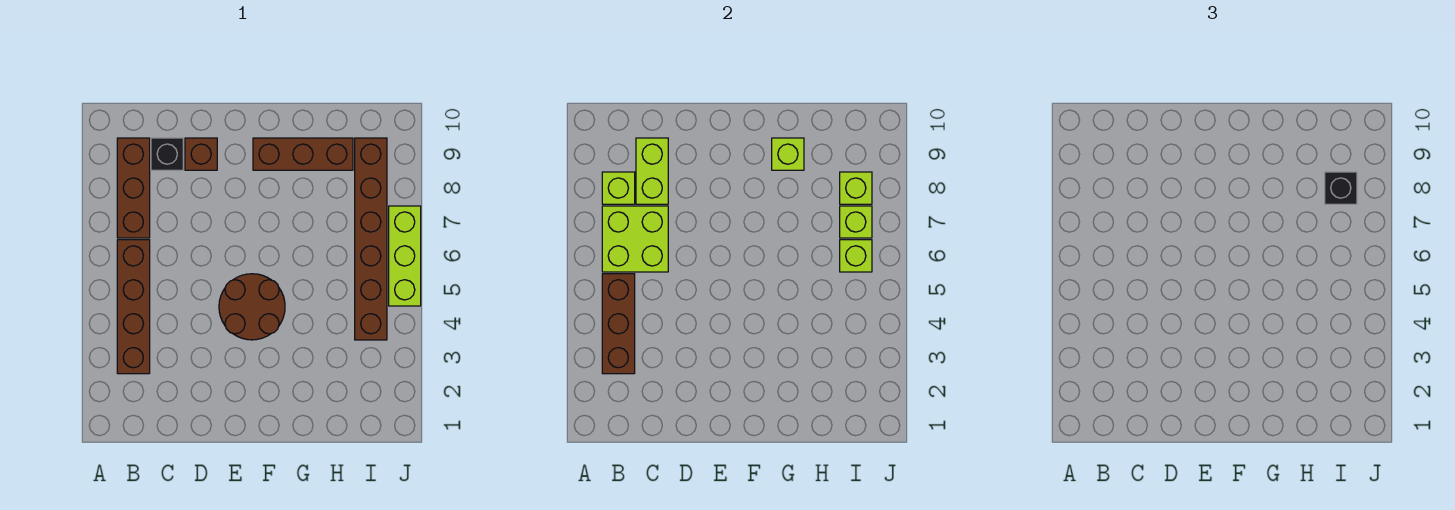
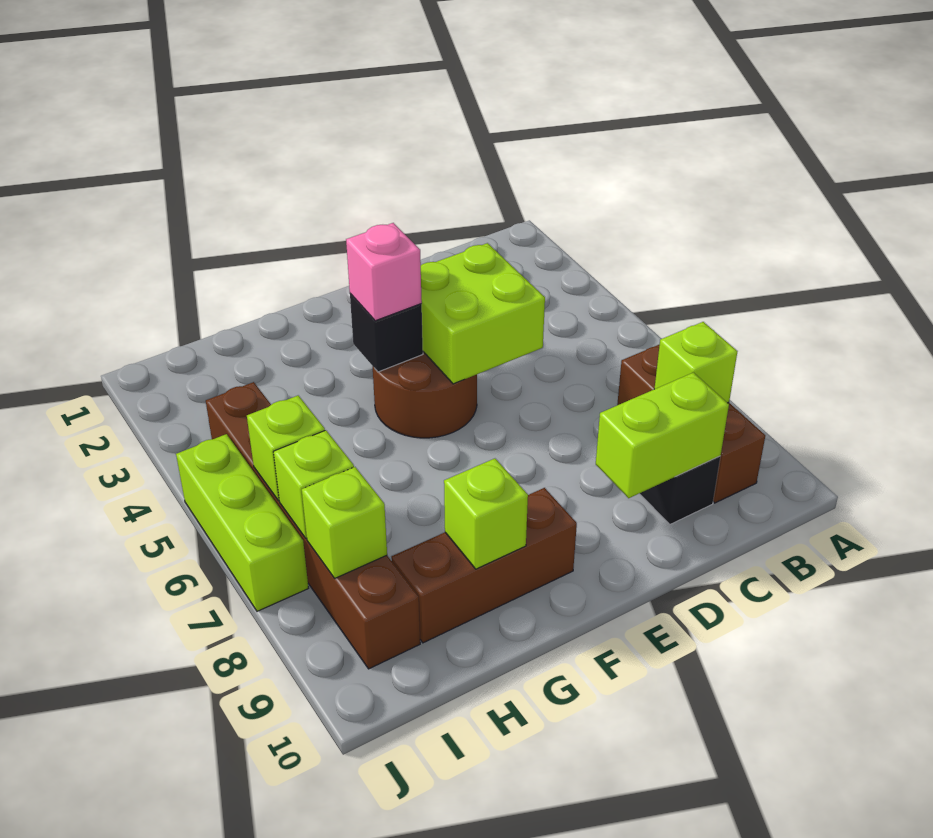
brown 1x4 brick [117,240,150,374] -> none
brown 1x3 brick [602,274,635,374] -> none
lime 2x2 brick [602,206,668,272] -> lime 2x2 brick moved to [421,243,545,384]
lime 1x2 brick [636,138,668,204] -> lime 1x2 brick turned to [596,372,729,498]
brown 1x1 brick [185,138,217,170] -> none
none -> pink 1x1 brick [346,223,422,321]
black 1x1 brick [1325,172,1357,204] -> black 1x1 brick moved to [350,294,423,372]

